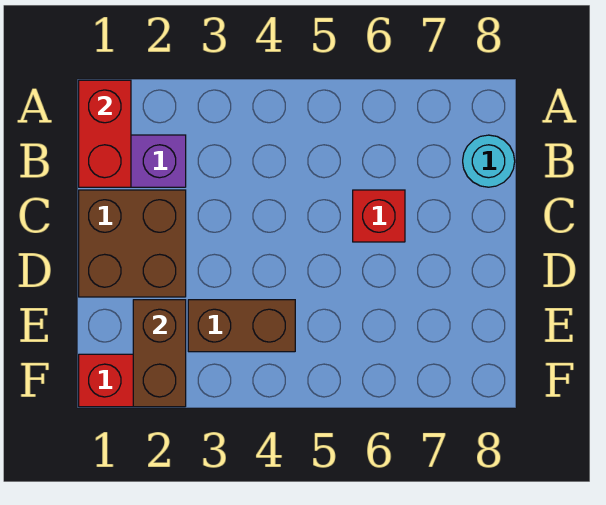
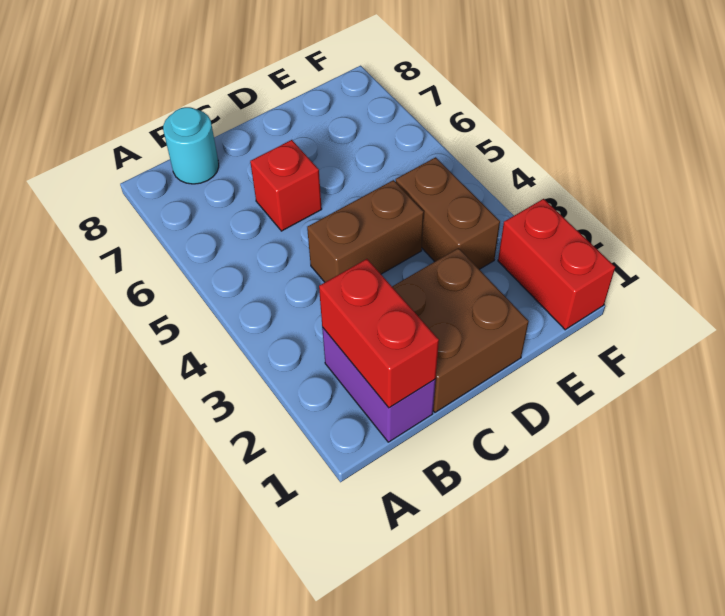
red 1x2 brick [79,80,131,187] -> red 1x2 brick turned to [319,259,439,408]
brown 1x2 brick [133,300,186,407] -> brown 1x2 brick moved to [307,180,424,282]

